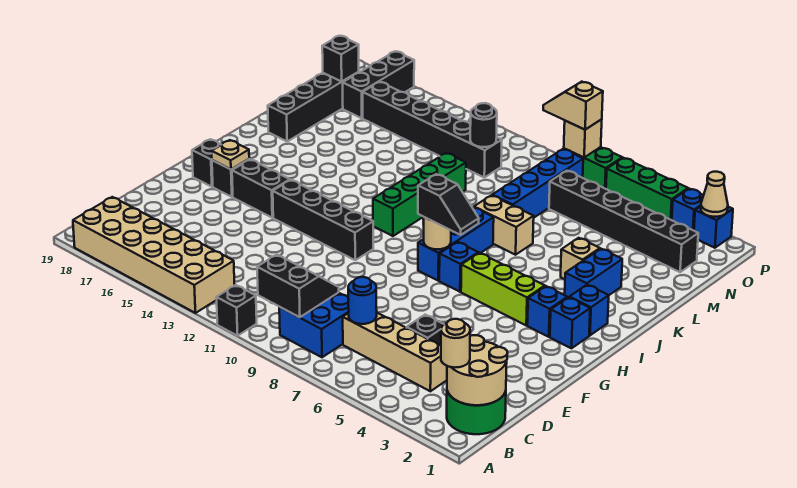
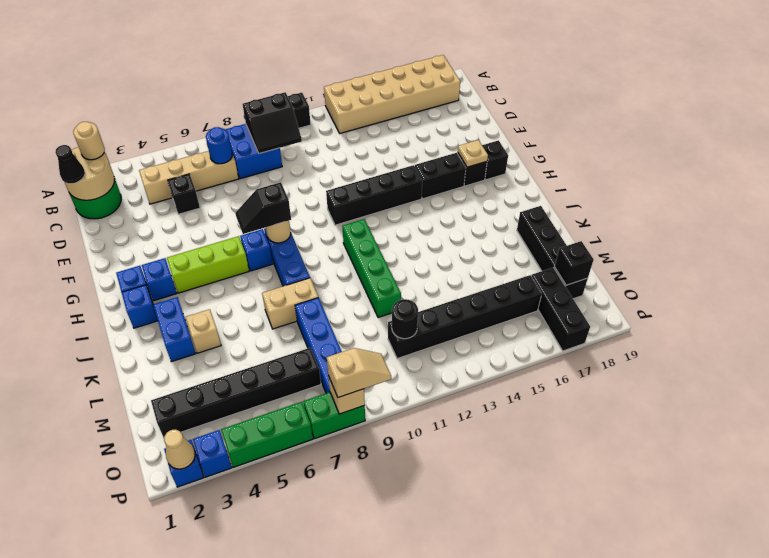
none -> black 1x1 cone [55,145,85,183]

